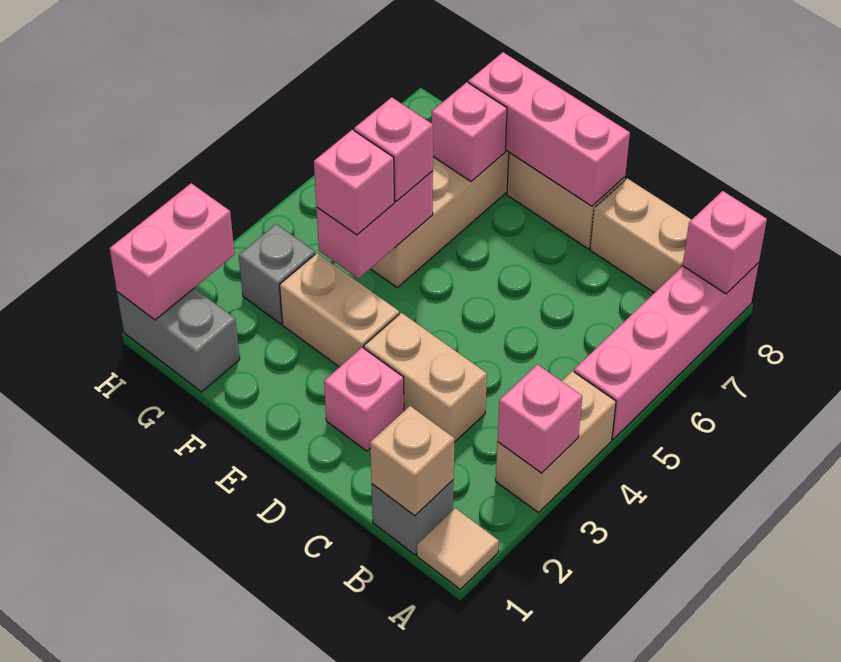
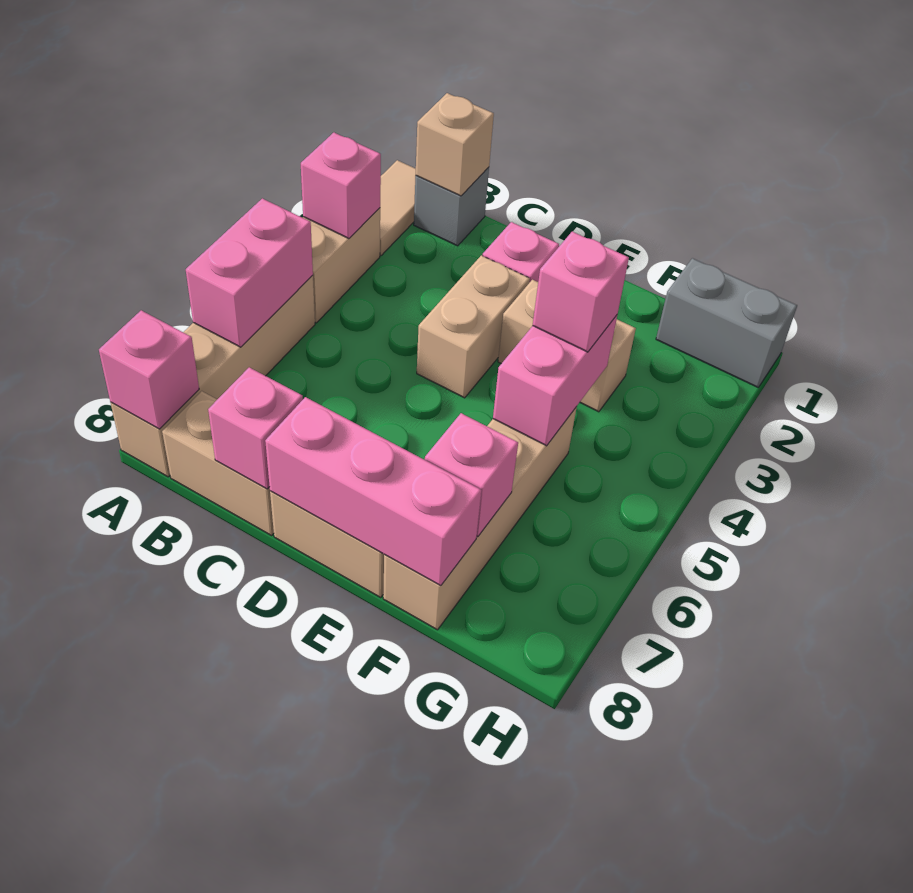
tan 1x1 tile [417,508,499,589] -> tan 1x2 tile [380,160,416,255]
pink 1x4 brick [574,263,759,439] -> tan 1x4 brick [111,275,315,477]
tan 1x2 brick [364,313,487,442] -> tan 1x2 brick turned to [417,255,530,398]
pink 1x1 brick [354,97,433,202] -> pink 1x1 brick moved to [208,367,303,489]
grey 1x1 brick [239,224,315,324] -> none
pink 1x2 brick [110,183,235,320] -> pink 1x2 brick moved to [186,198,313,347]

